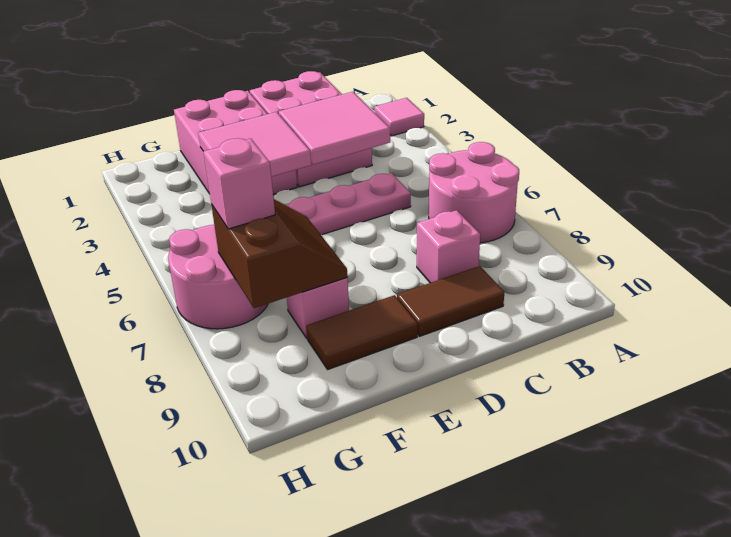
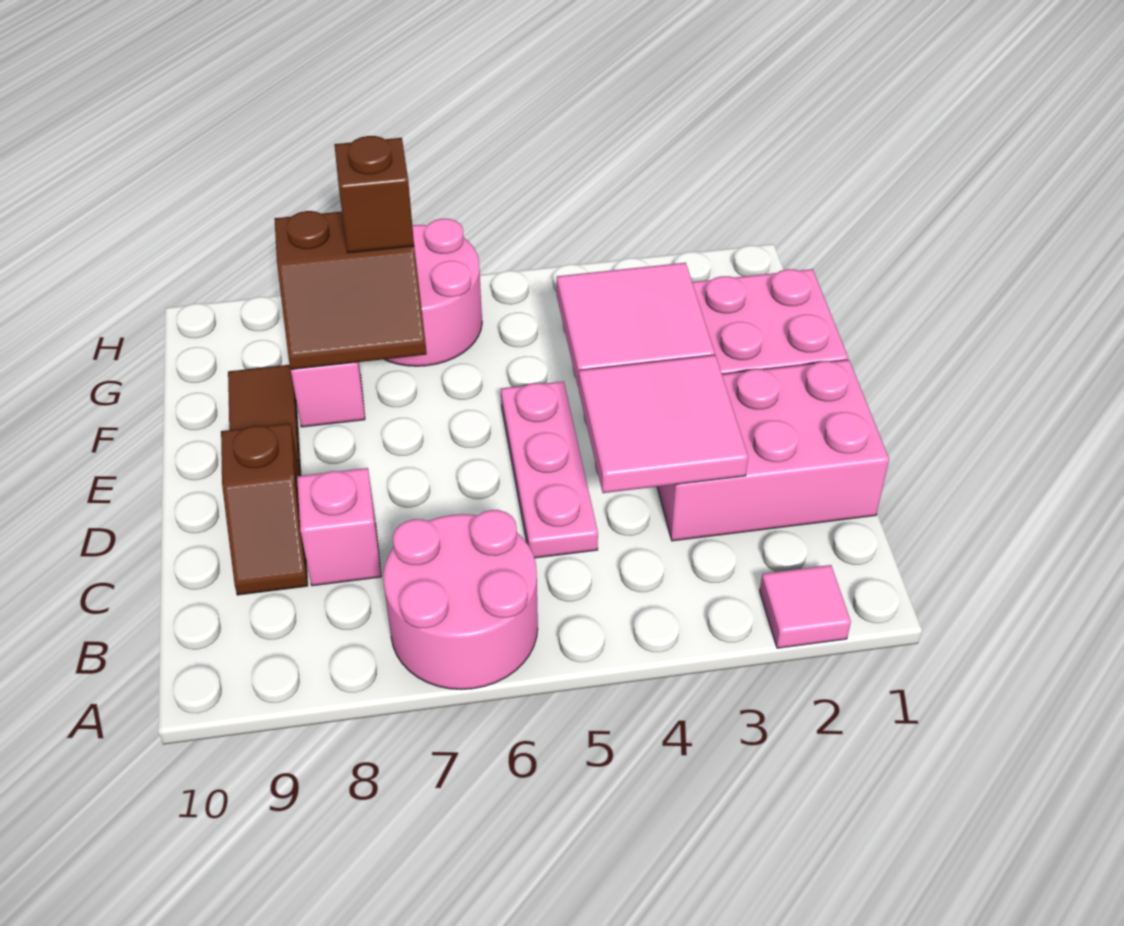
brown 1x2 tile [397,266,504,336] -> brown 1x2 slope [221,423,308,595]
pink 1x1 brick [203,138,275,229] -> brown 1x1 brick [334,136,414,253]

